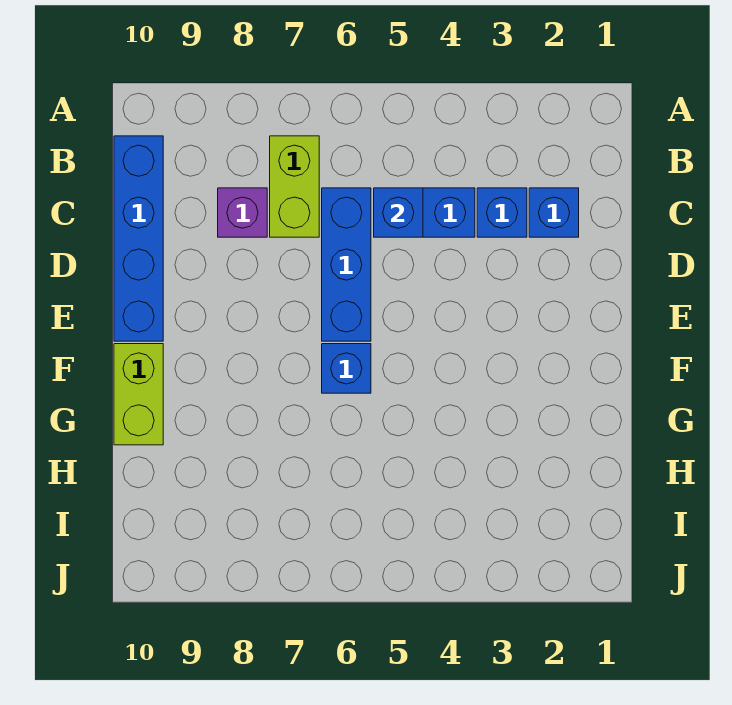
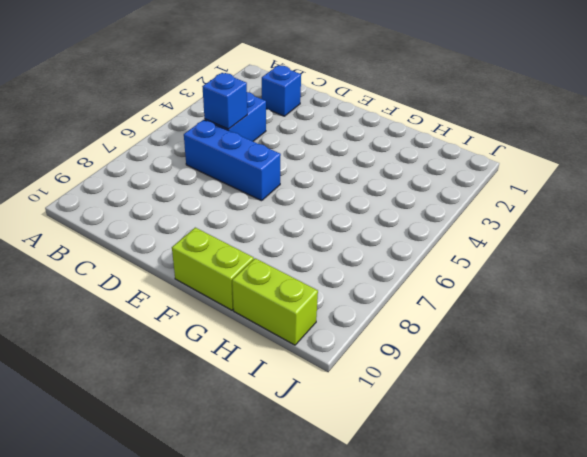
lime 1x2 brick [270,136,319,237] -> lime 1x2 brick moved to [232,258,318,345]
blue 1x4 brick [114,136,163,341] -> none
blue 1x1 brick [477,188,527,237] -> none
purple 1x1 brick [218,188,267,237] -> none
blue 1x1 brick [322,344,371,393] -> none

